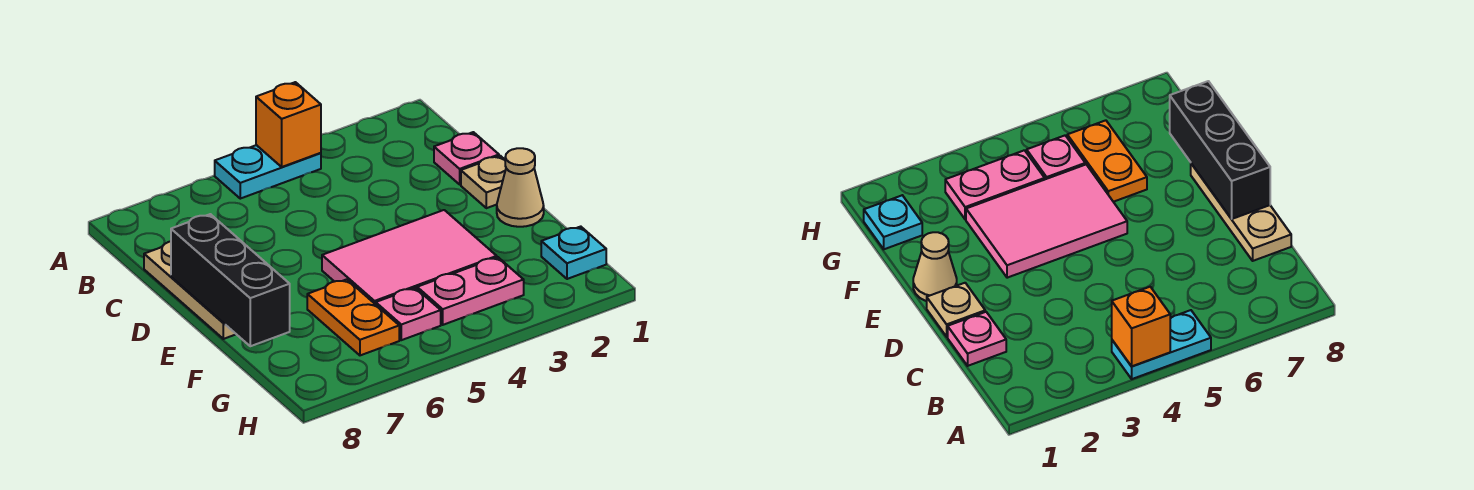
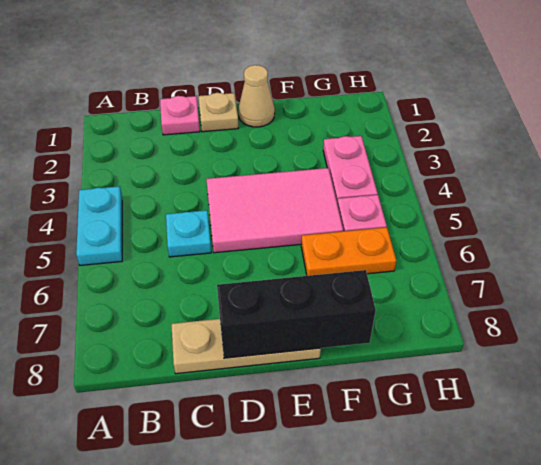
orange 1x1 brick [256,82,321,167] -> none
pink 2x3 tile [322,210,497,304] -> pink 2x3 tile turned to [206,168,343,253]
cyan 1x1 plate [541,227,606,279] -> cyan 1x1 plate moved to [166,210,211,257]

